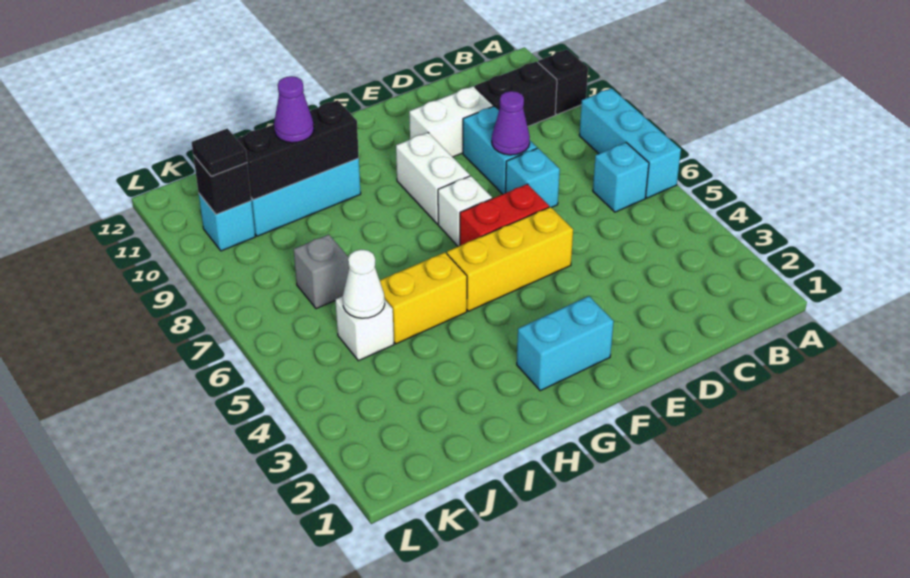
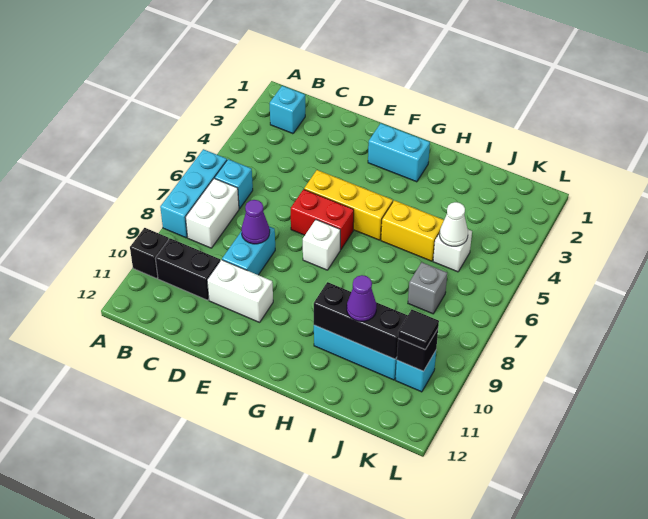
cyan 1x1 brick [506,148,560,208] -> cyan 1x1 brick moved to [270,86,305,134]
white 1x2 brick [396,133,470,224] -> white 1x2 brick moved to [186,178,239,248]

